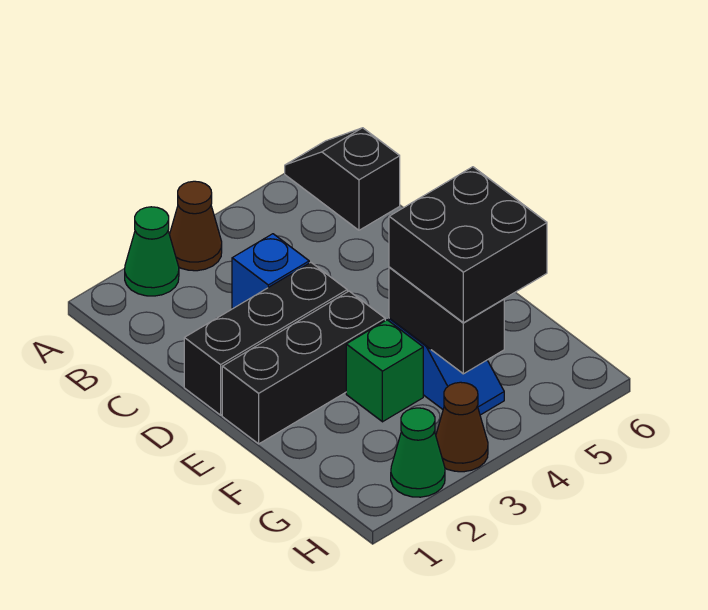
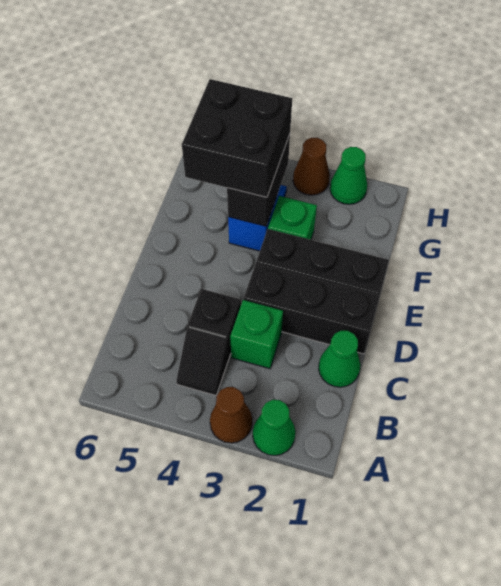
black 1x2 slope [285,128,400,230] -> black 1x2 slope moved to [176,289,241,395]
none -> green 1x1 cone [319,331,360,387]
blue 1x1 brick [232,234,309,309] -> green 1x1 brick [230,300,283,369]

